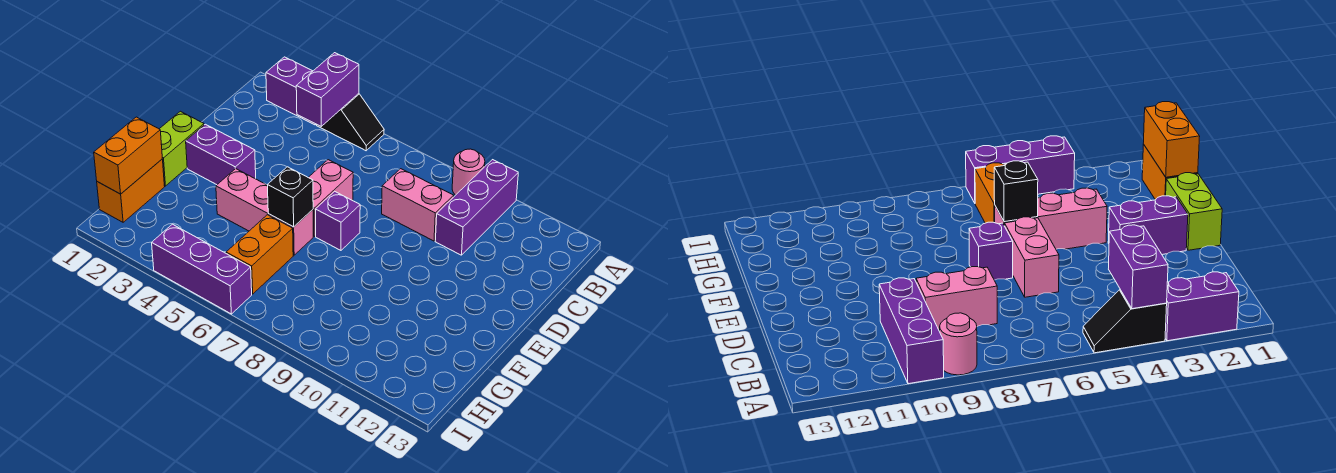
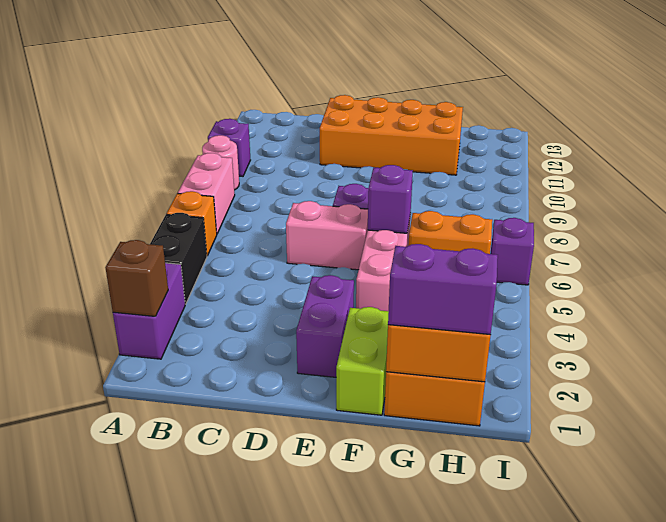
none -> brown 1x1 brick [105,240,168,316]
black 1x2 slope [317,94,384,151] -> black 1x2 brick [150,213,207,304]
purple 1x2 brick [296,53,359,126] -> purple 1x2 brick moved to [388,244,498,335]
none -> orange 1x1 brick [166,191,217,256]
purple 1x3 brick [435,160,518,255] -> purple 1x1 brick [208,119,250,176]
pink 1x2 brick [382,169,454,241] -> pink 1x2 brick moved to [178,153,235,234]
none -> orange 2x4 brick [320,95,463,175]
lime 1x2 brick [160,111,204,186] -> lime 1x2 brick turned to [336,307,389,415]
black 1x1 brick [268,167,313,227] -> purple 1x1 brick [368,165,413,233]
purple 1x3 brick [152,224,252,314] -> purple 1x1 brick [490,218,534,285]

